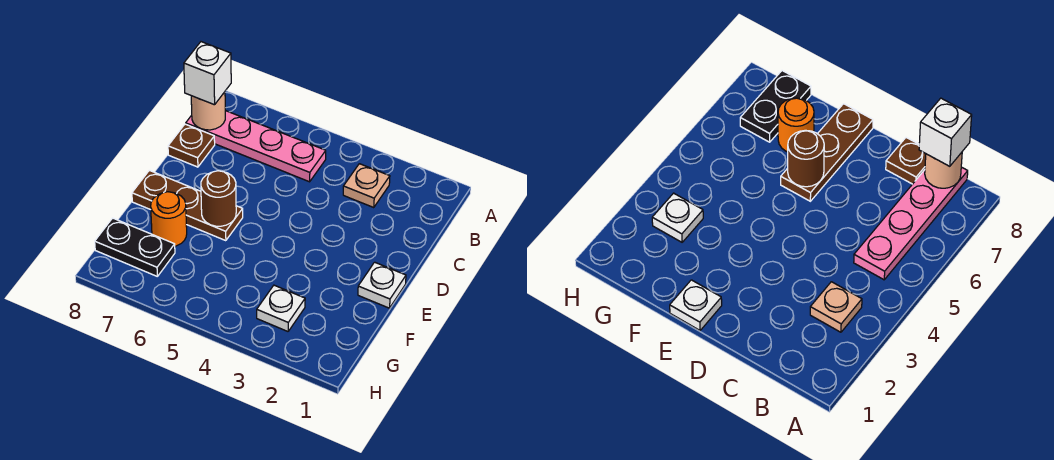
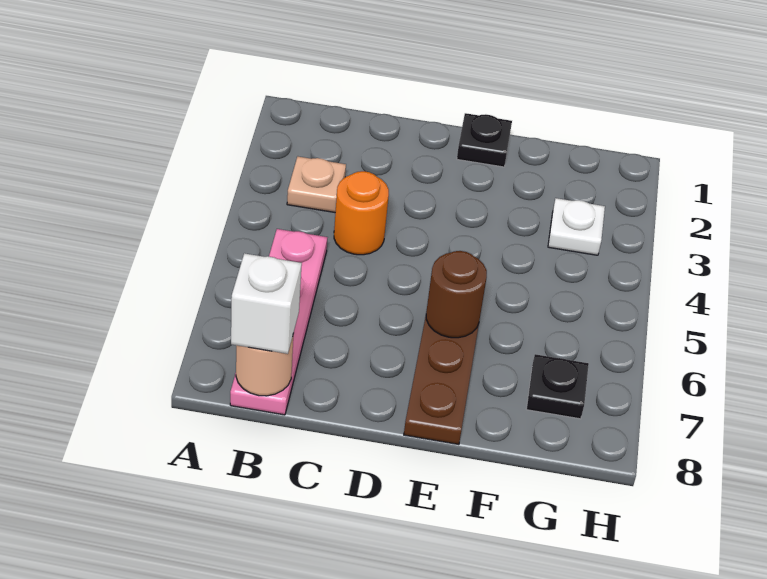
brown 1x1 plate [168,124,215,167] -> none
white 1x1 plate [358,262,406,308] -> black 1x1 plate [457,113,512,167]
orange 1x1 round brick [151,192,187,246] -> orange 1x1 round brick moved to [334,171,389,255]
black 1x2 plate [95,218,175,276] -> black 1x1 plate [526,354,589,419]

